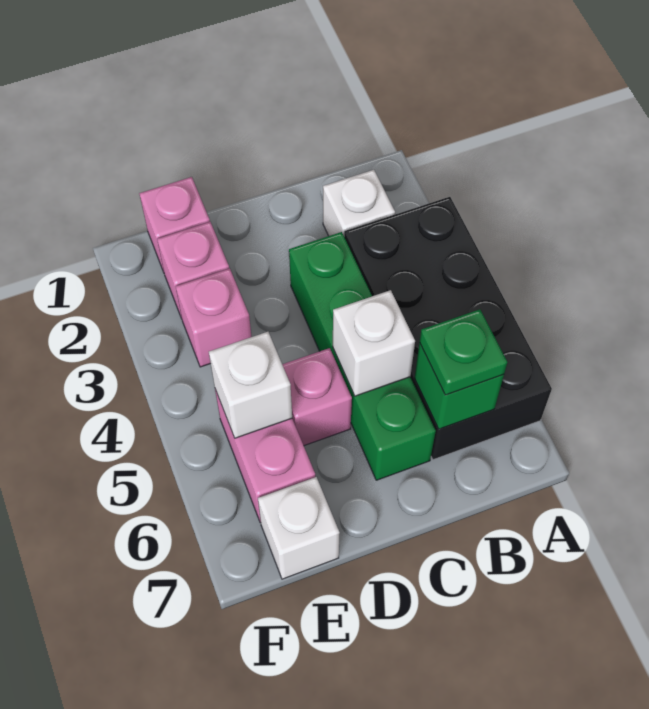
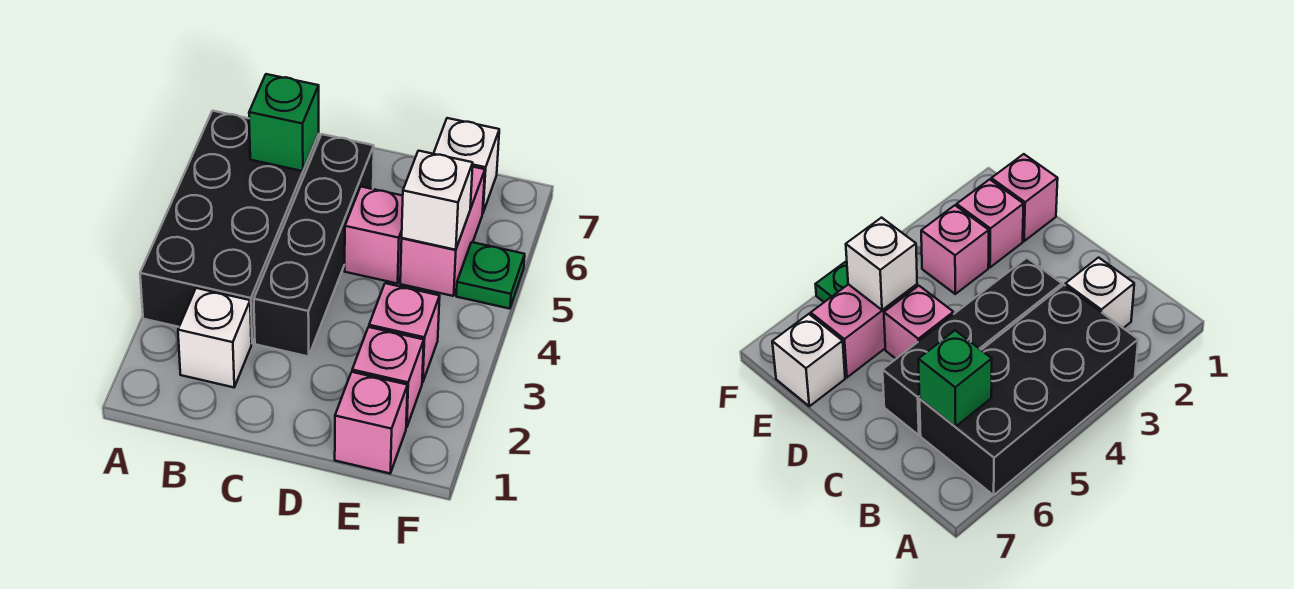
green 1x1 plate [420,309,507,395] -> green 1x1 plate moved to [456,242,525,309]
green 1x4 brick [289,232,436,480] -> black 1x4 brick [254,134,374,357]
white 1x1 brick [333,290,415,396] -> none

